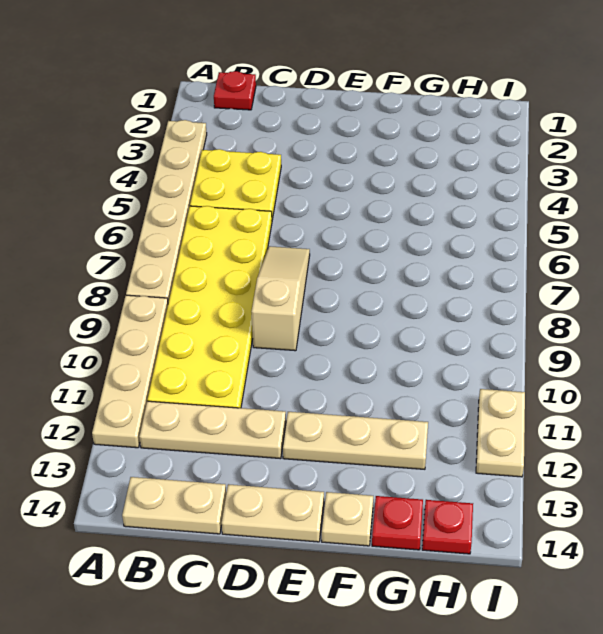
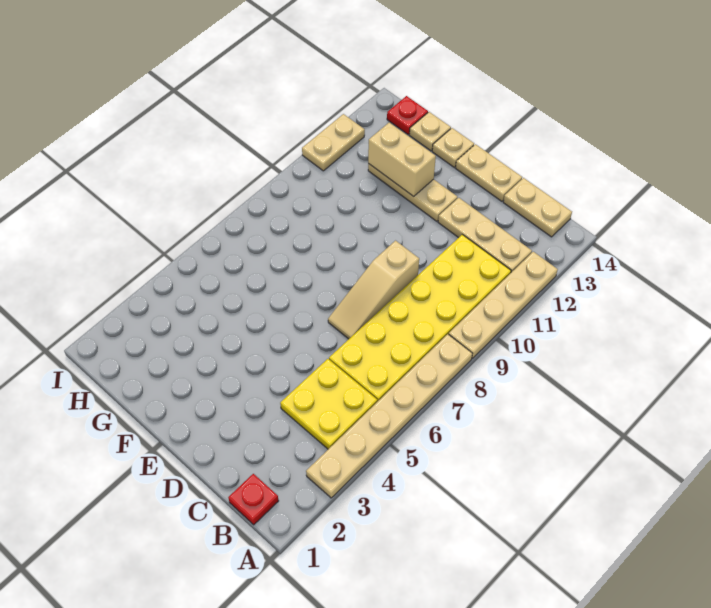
none -> tan 1x2 brick [368,123,436,196]
red 1x1 plate [372,496,423,550] -> tan 1x1 plate [409,112,451,151]

